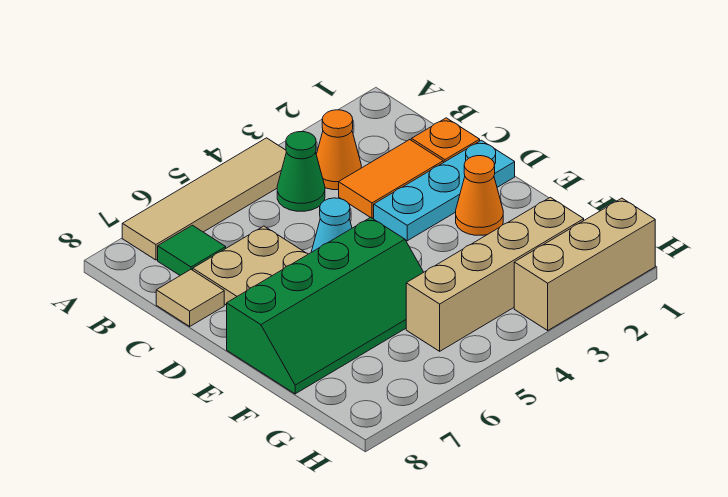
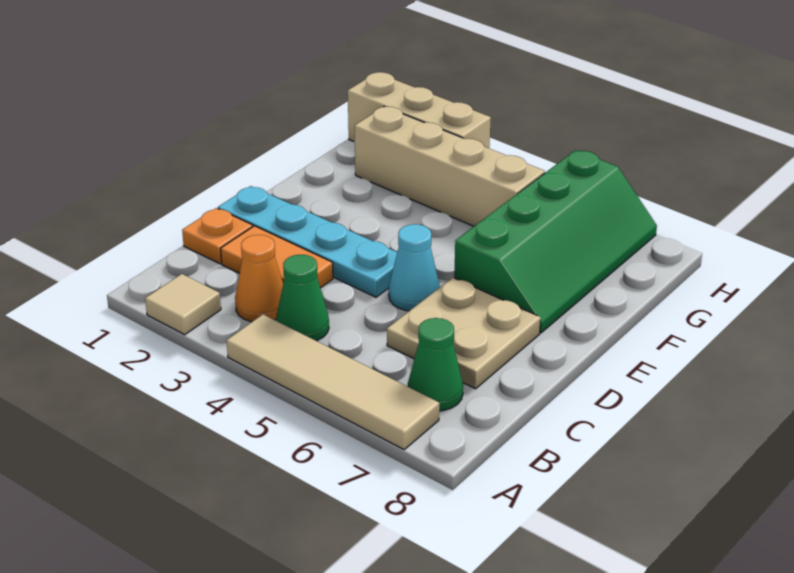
green 1x1 tile [158,225,226,275] -> green 1x1 cone [408,318,463,411]
tan 1x1 tile [156,270,224,326] -> tan 1x1 tile moved to [145,274,221,335]
cyan 1x3 plate [374,140,515,241] -> cyan 1x4 plate [218,186,397,297]
orange 1x1 cone [456,156,503,235] -> none
green 2x4 slope [227,217,424,394] -> green 2x4 slope turned to [454,150,657,333]

